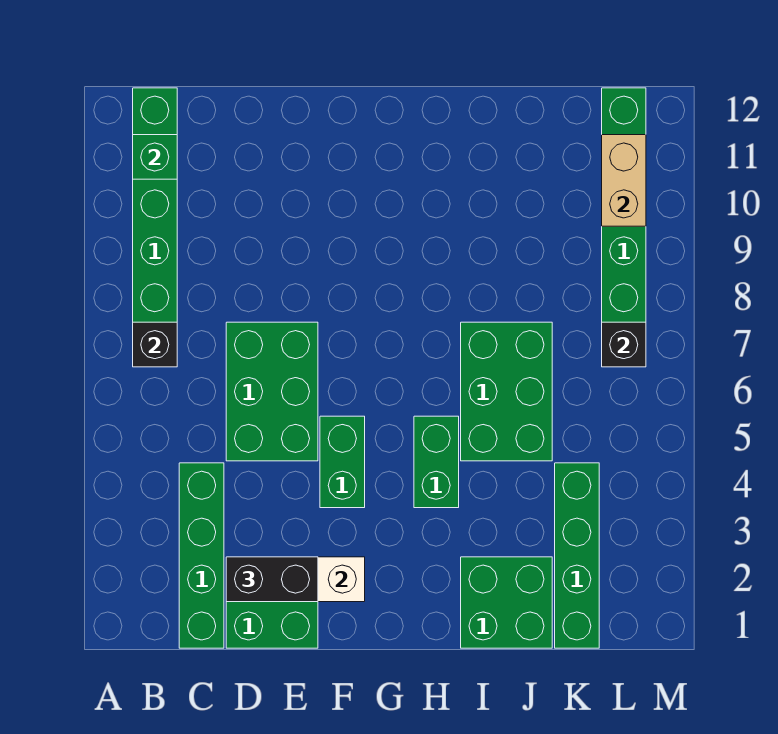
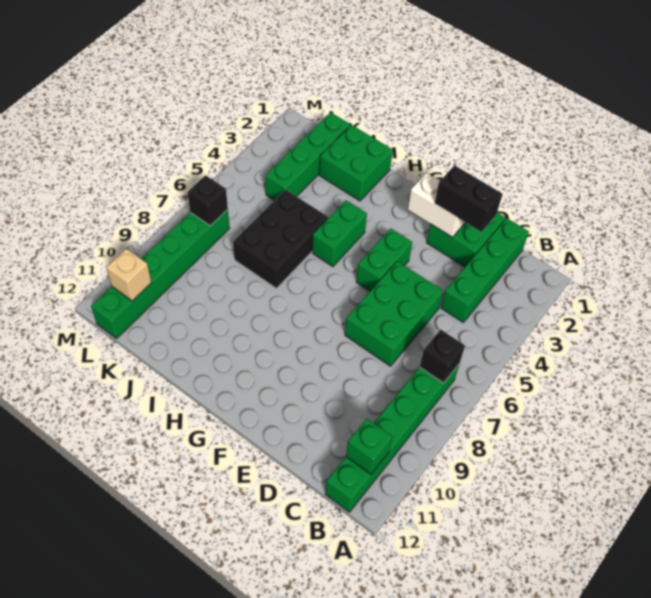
green 2x3 brick [461,322,552,461] -> black 2x3 brick [233,190,328,289]
tan 1x2 brick [602,135,646,226] -> tan 1x1 brick [106,249,152,301]

